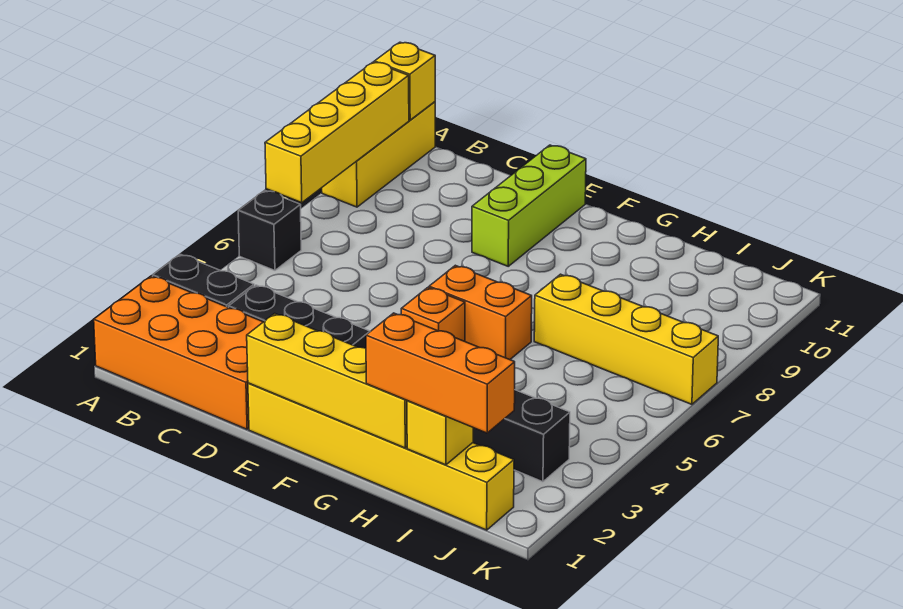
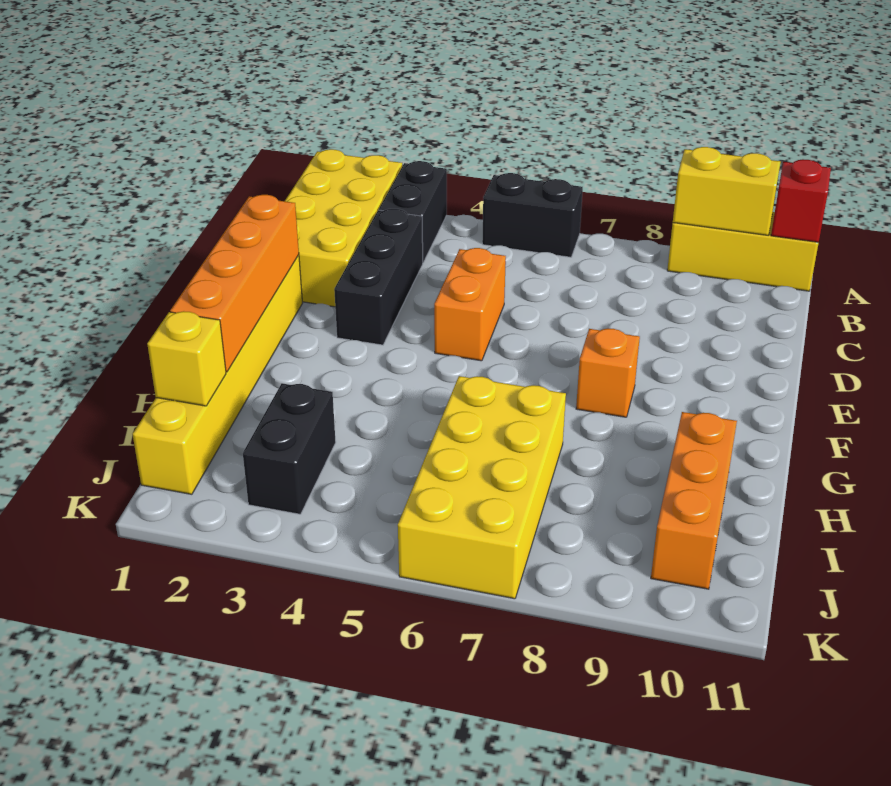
orange 2x4 brick [94,276,263,429] -> yellow 2x4 brick [285,149,402,307]
black 1x1 brick [238,191,301,270] -> black 1x2 brick [482,173,583,257]
yellow 1x4 brick [265,62,409,203] -> yellow 1x2 brick [673,147,781,235]
yellow 1x1 brick [374,42,435,120] -> red 1x1 brick [771,159,831,242]
yellow 1x4 brick [247,313,407,448] -> orange 1x4 brick [170,195,299,372]
lime 1x3 brick [472,145,586,266] -> none
orange 1x1 brick [401,288,465,341] -> orange 1x1 brick moved to [576,328,640,417]
orange 1x2 brick [429,265,532,360] -> orange 1x2 brick moved to [434,248,506,361]
orange 1x3 brick [366,313,515,433] -> orange 1x3 brick moved to [651,412,737,589]
yellow 1x4 brick [534,274,718,404] -> yellow 2x4 brick [398,376,566,599]

